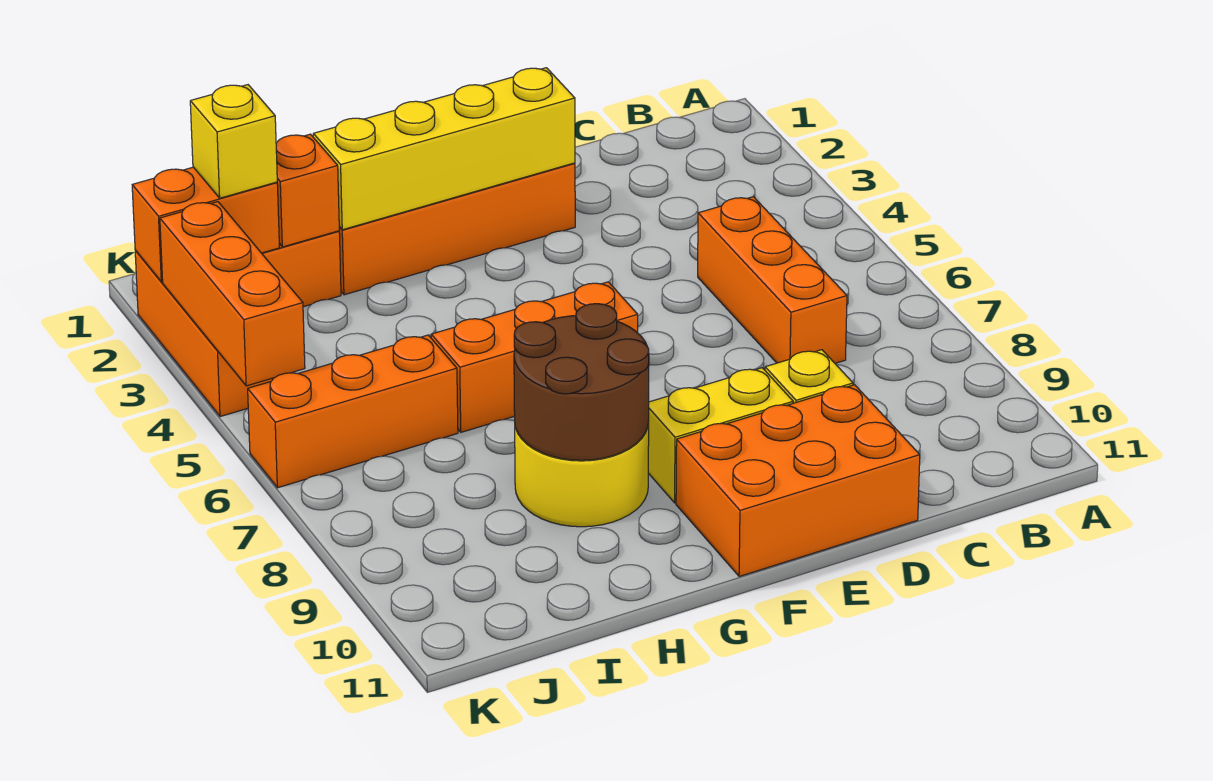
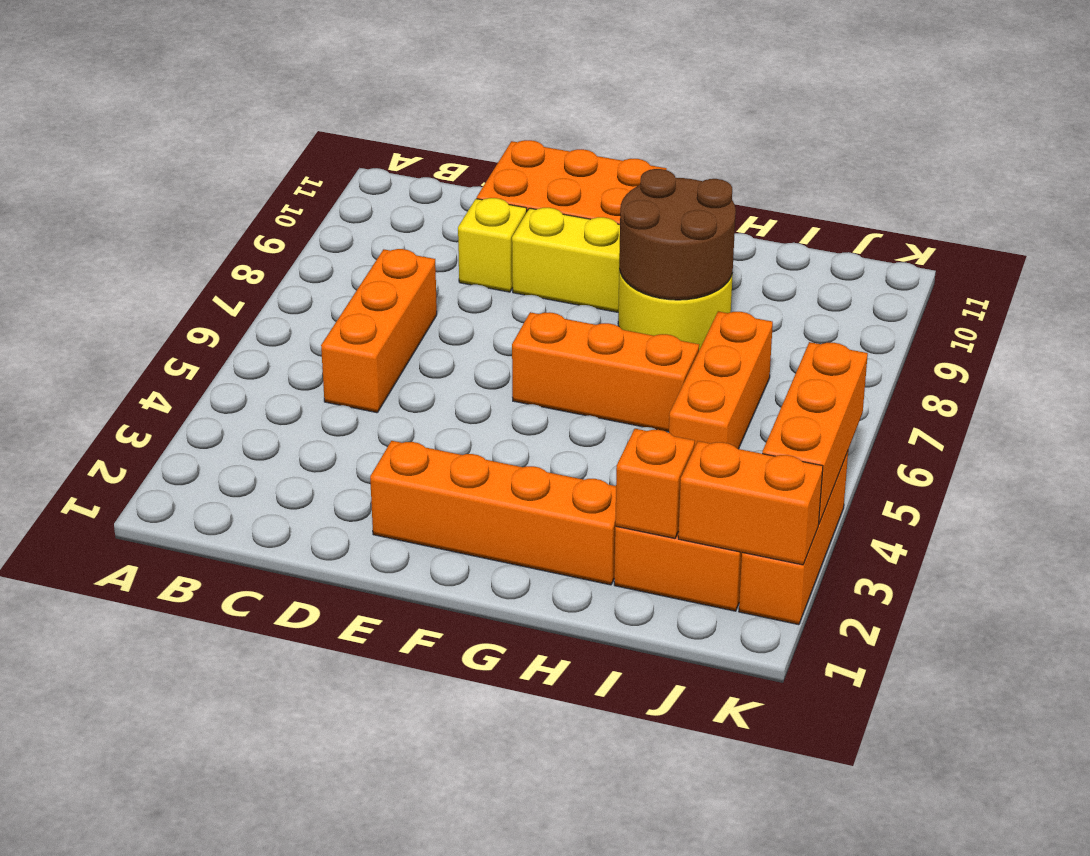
yellow 1x4 brick [313,68,575,230] -> none
orange 1x3 brick [248,335,458,488] -> orange 1x3 brick turned to [669,311,773,449]
yellow 1x1 brick [190,85,277,198] -> none

